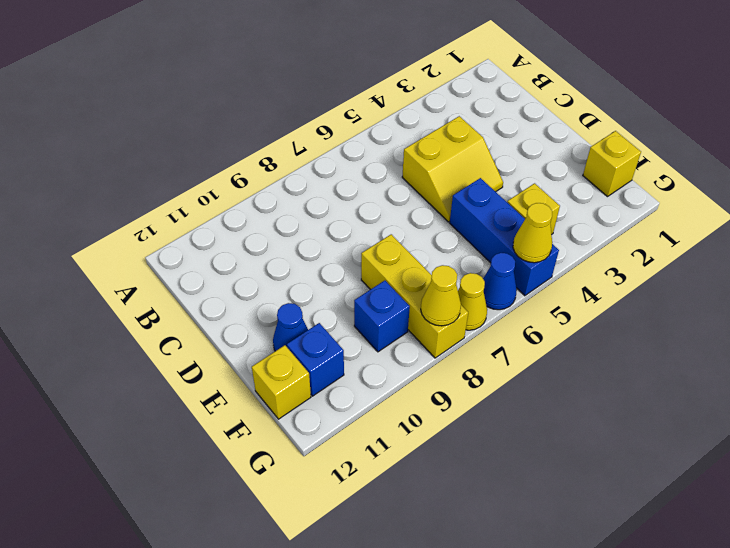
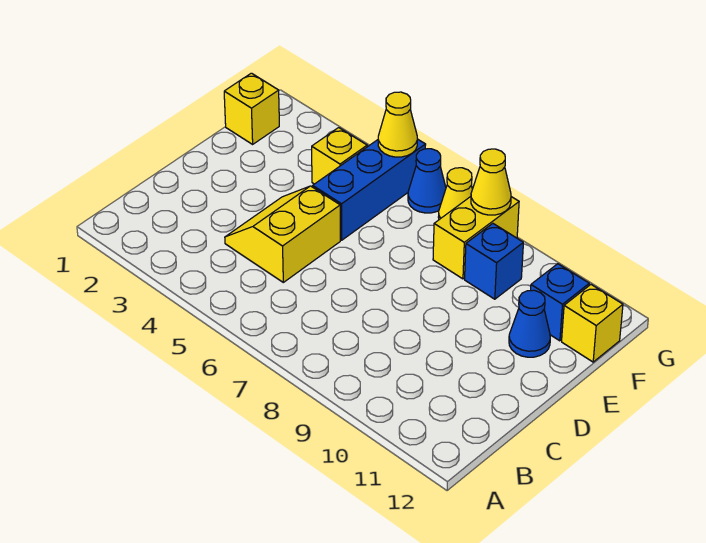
yellow 2x2 slope [402,116,503,222] -> yellow 2x2 slope turned to [225,186,340,282]
yellow 1x3 brick [361,234,468,358] -> yellow 1x2 brick [433,197,519,279]

